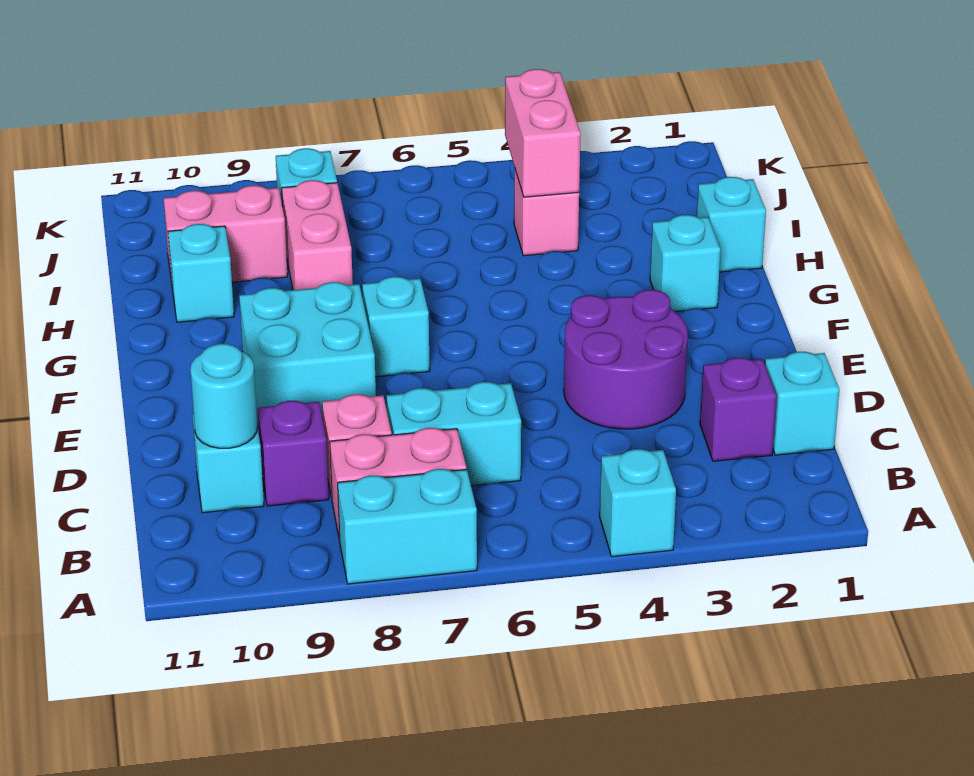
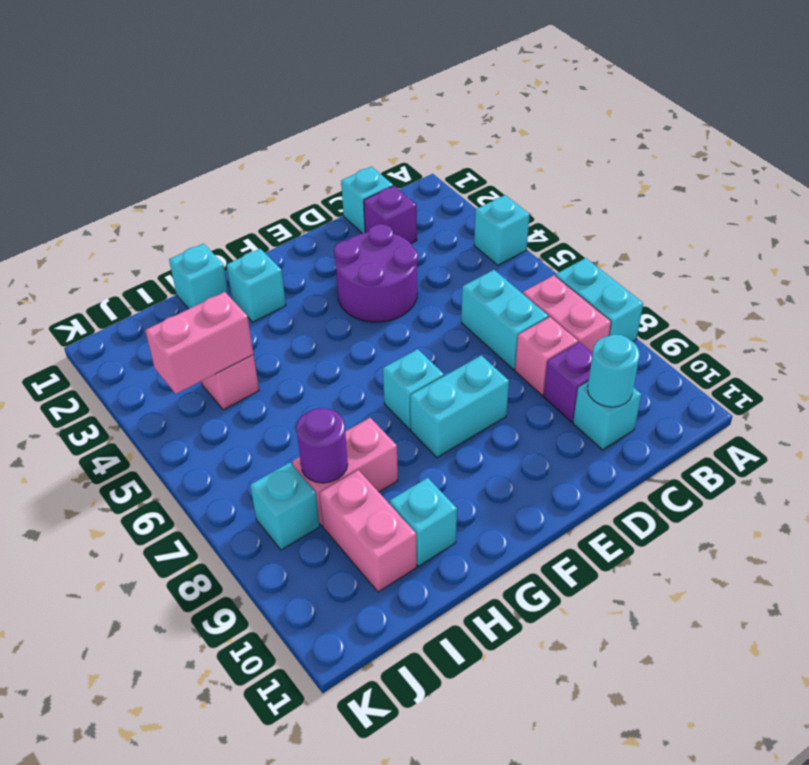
cyan 2x2 brick [239,282,376,426] -> cyan 1x2 brick [410,355,509,457]
none -> purple 1x1 round brick [296,408,348,483]

